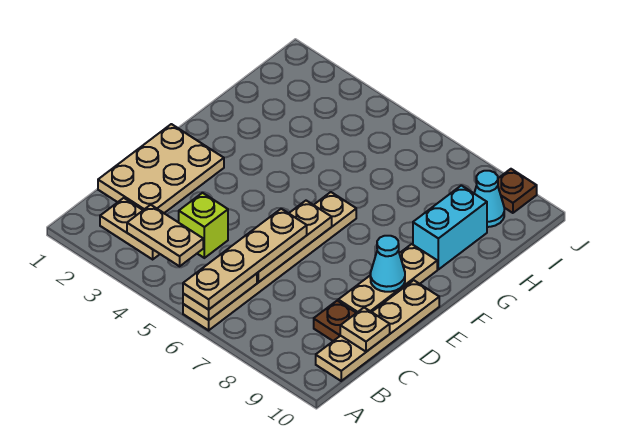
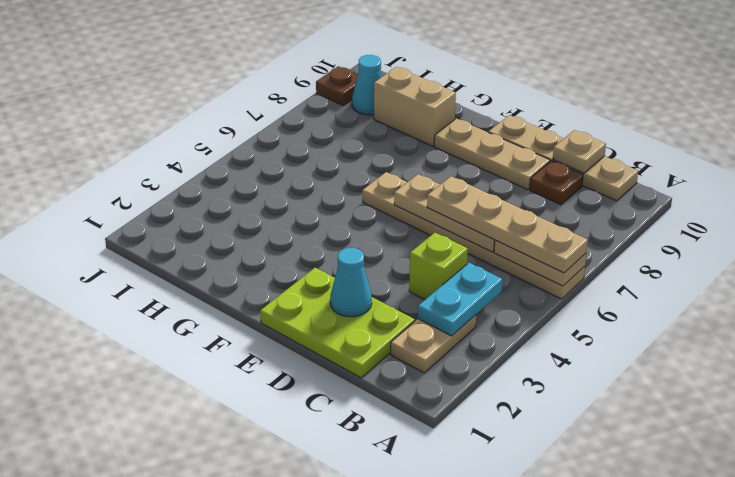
tan 1x2 plate [127,205,203,266] -> cyan 1x2 plate [418,263,502,336]
tan 2x3 plate [98,124,224,213] -> lime 2x3 plate [260,268,415,378]
cyan 1x1 cone [370,236,405,292] -> cyan 1x1 cone moved to [330,248,372,317]
cyan 1x2 brick [413,185,487,269] -> tan 1x2 brick [374,67,456,146]

